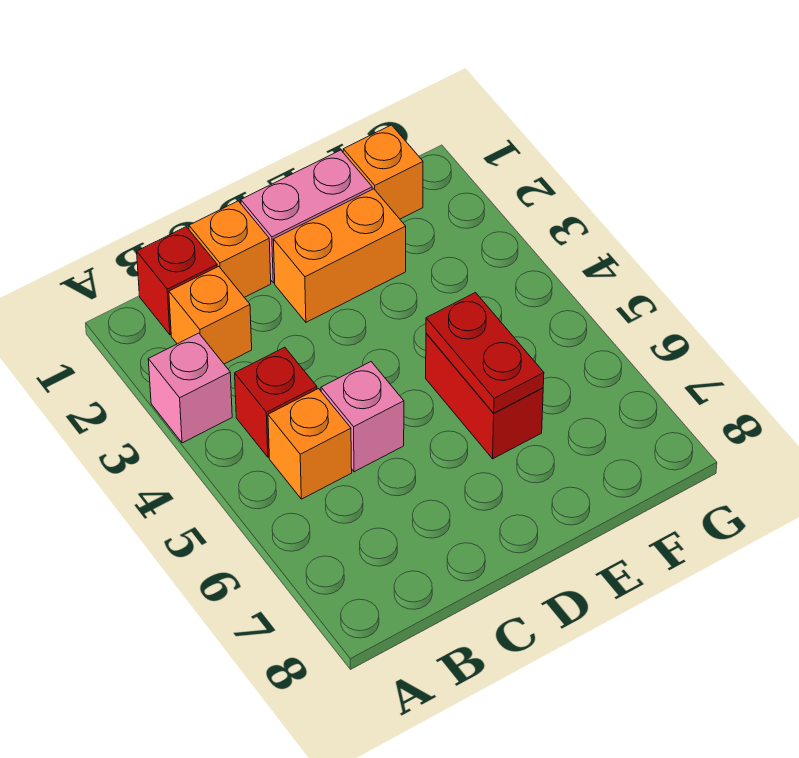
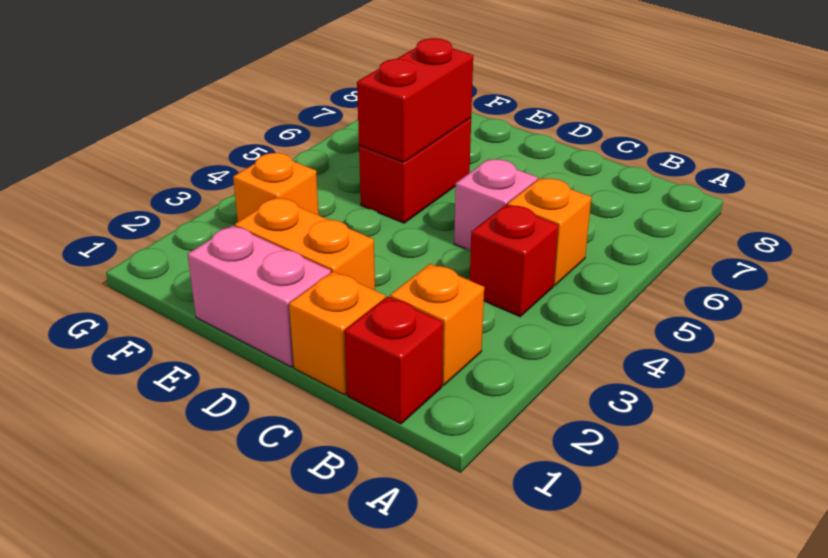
pink 1x1 brick [148,333,232,443] -> none
red 1x2 plate [426,293,544,413] -> red 1x2 brick [357,38,473,162]
orange 1x1 brick [343,125,423,219] -> orange 1x1 brick moved to [233,153,319,222]

